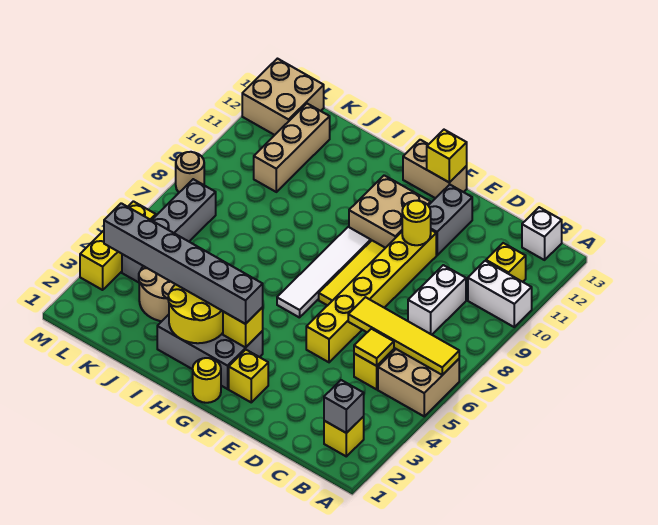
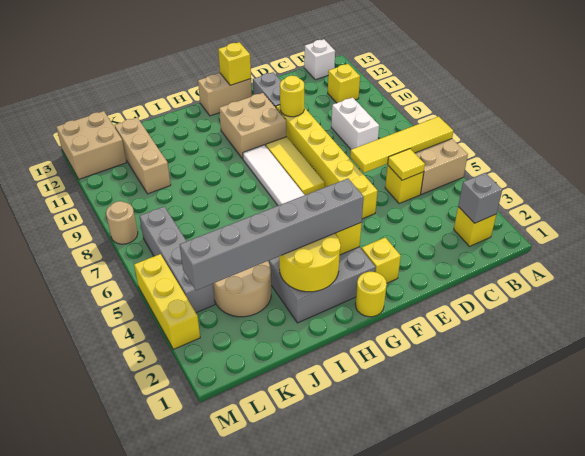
white 1x2 brick [468,261,532,327] -> none

